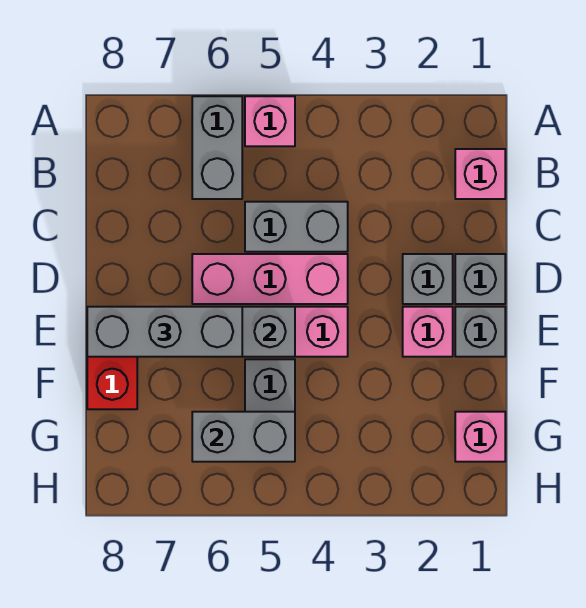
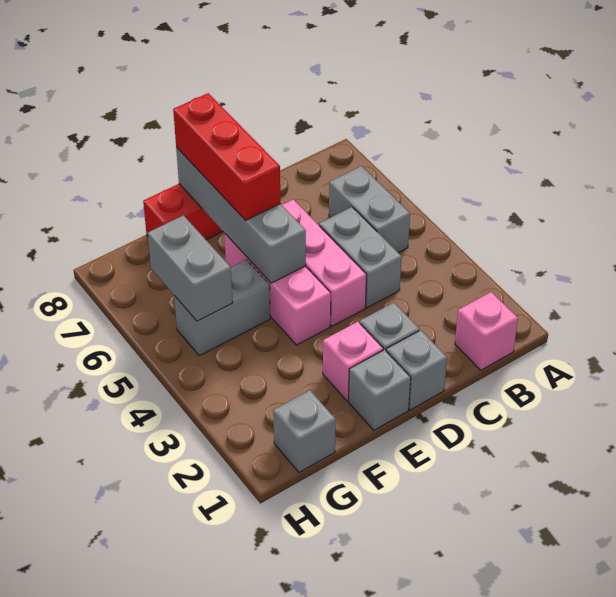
pink 1x1 brick [245,96,295,146] -> none
grey 1x2 brick [192,96,242,199] -> grey 1x2 brick turned to [329,166,410,253]
grey 1x3 brick [87,307,242,357] -> red 1x3 brick [173,93,280,221]
pink 1x1 brick [455,412,505,462] -> grey 1x1 brick [273,390,336,472]

